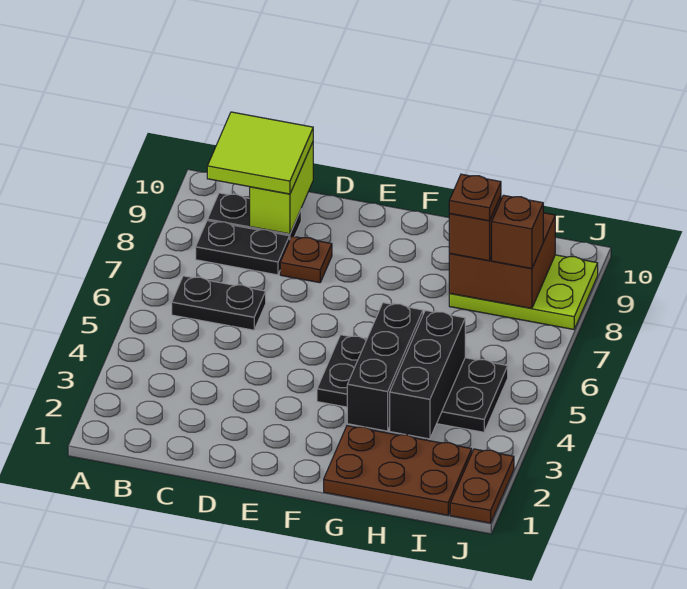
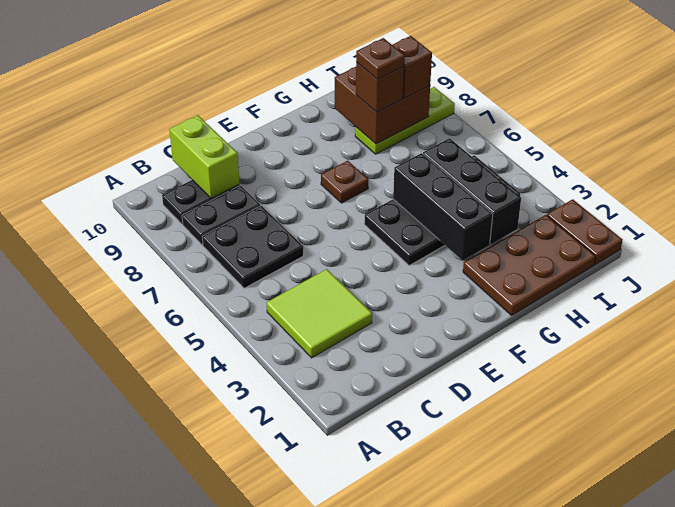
black 1x2 plate [172,276,266,330] -> black 2x2 plate [202,206,304,288]
lime 2x2 tile [207,112,313,194] -> lime 2x2 tile moved to [267,269,372,358]
brown 1x1 plate [280,236,332,283] -> brown 1x1 plate moved to [321,161,368,203]
lime 2x3 plate [449,255,598,329] -> lime 1x3 plate [355,87,455,154]

